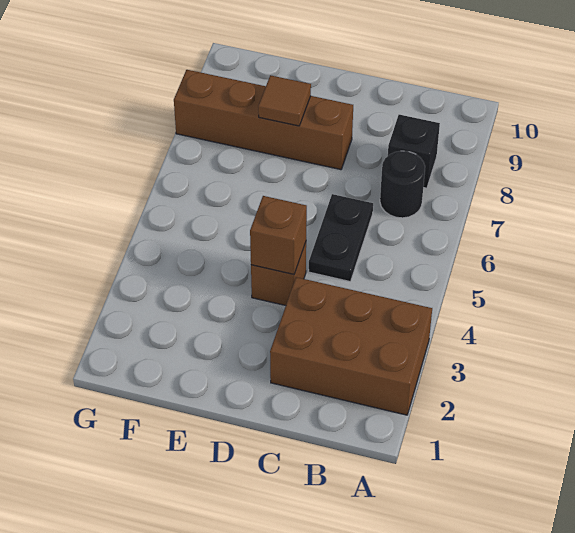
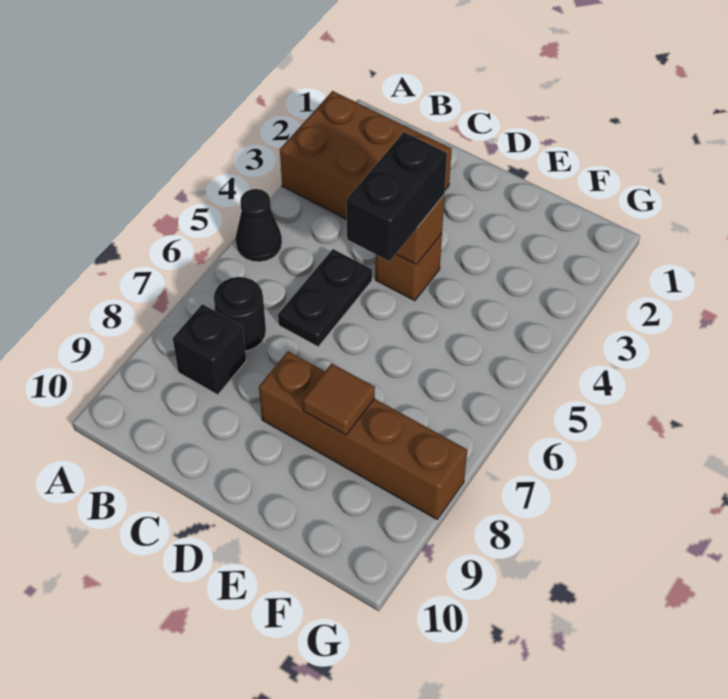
none -> black 1x1 cone [235,189,282,262]
none -> black 1x2 brick [347,132,447,261]

